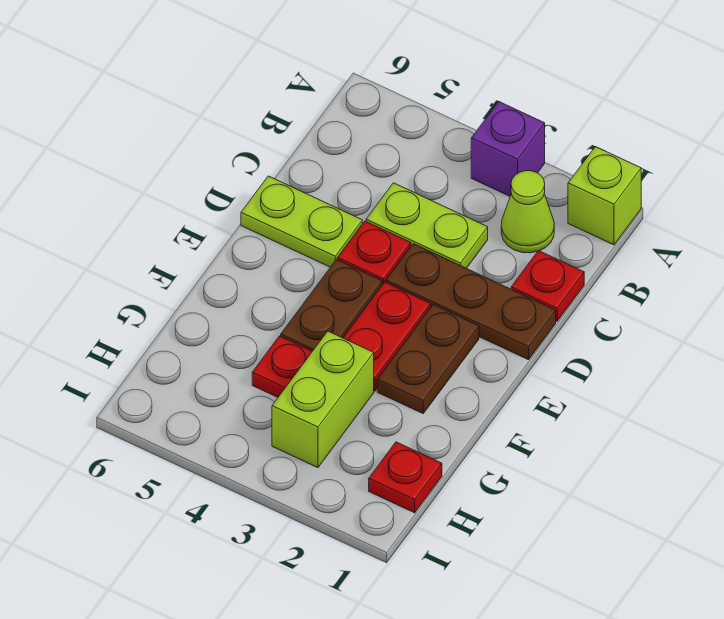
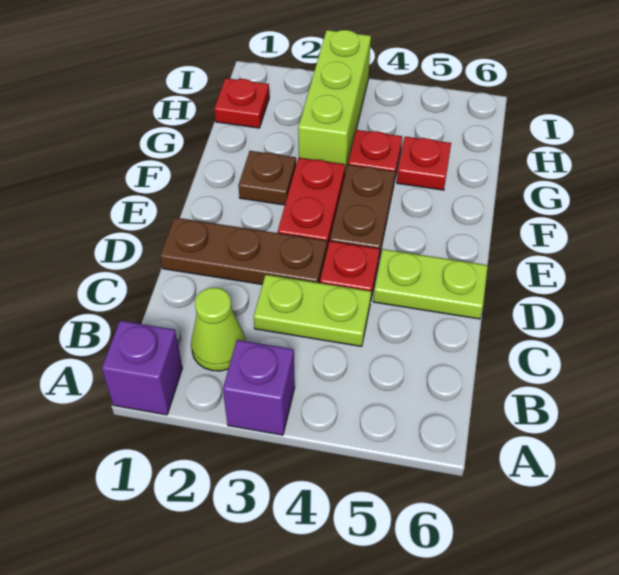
lime 1x1 brick [568,147,641,245] -> purple 1x1 brick [102,321,182,415]
red 1x1 plate [511,251,584,321] -> red 1x1 plate moved to [397,137,451,190]
brown 1x2 plate [377,305,479,413] -> brown 1x1 plate [238,151,296,205]
lime 1x2 brick [272,331,374,468] -> lime 1x3 brick [298,30,371,174]

